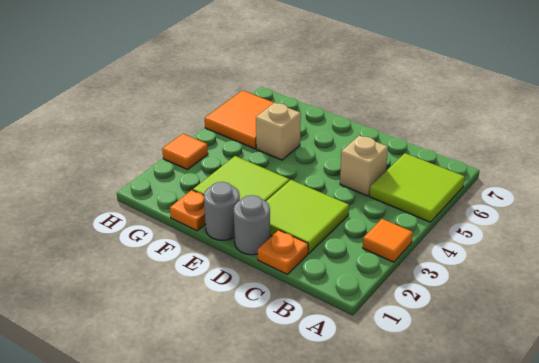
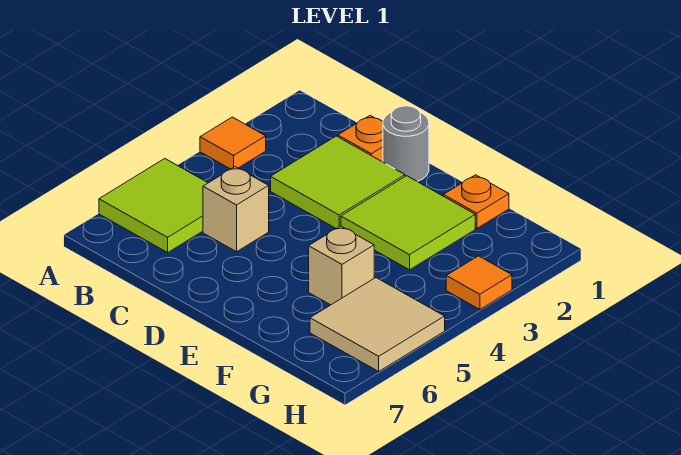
grey 1x1 round brick [204,182,240,240] -> none
orange 2x2 tile [205,90,274,149] -> tan 2x2 tile [310,278,445,371]

